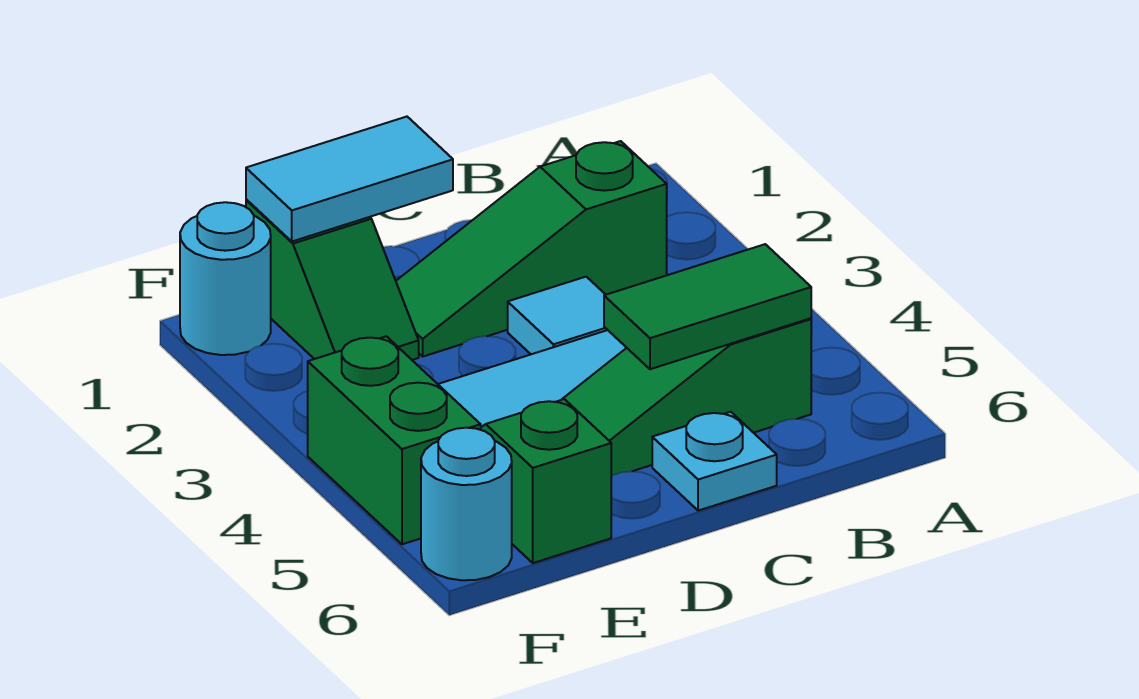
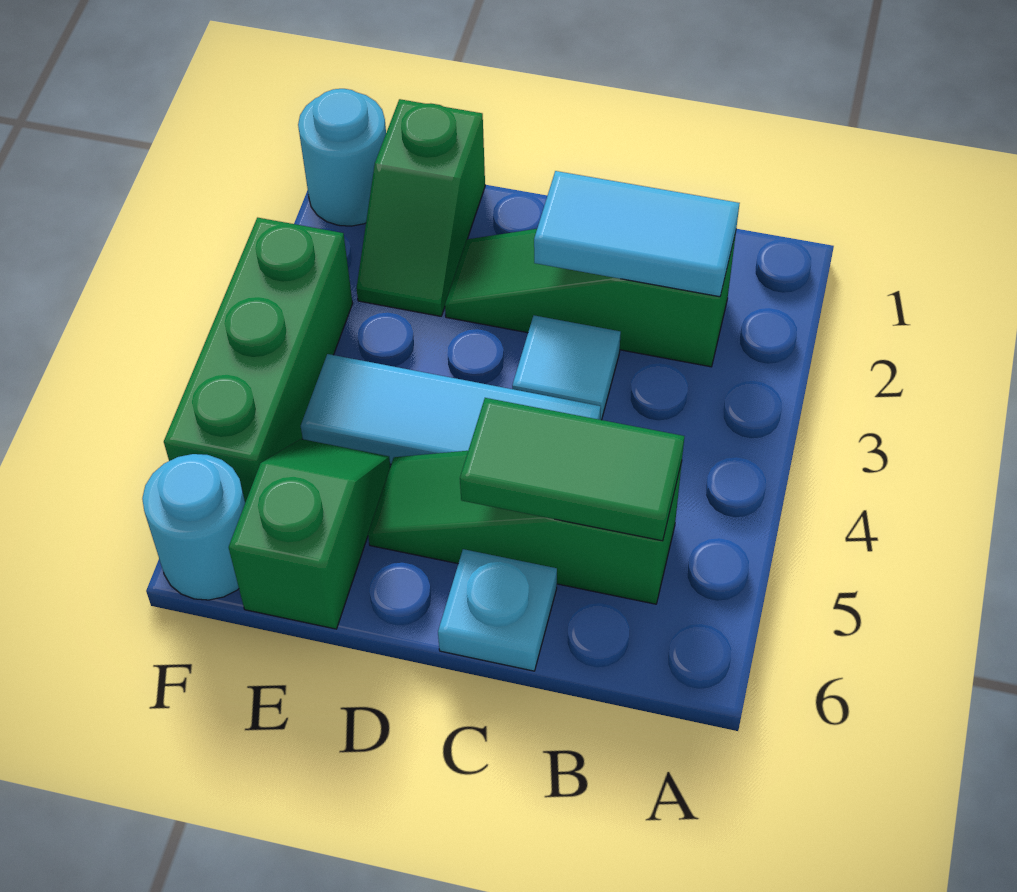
cyan 1x2 tile [246,117,453,241] -> cyan 1x2 tile moved to [534,171,740,297]
green 1x2 brick [308,336,481,544] -> green 1x3 brick [164,218,353,502]

